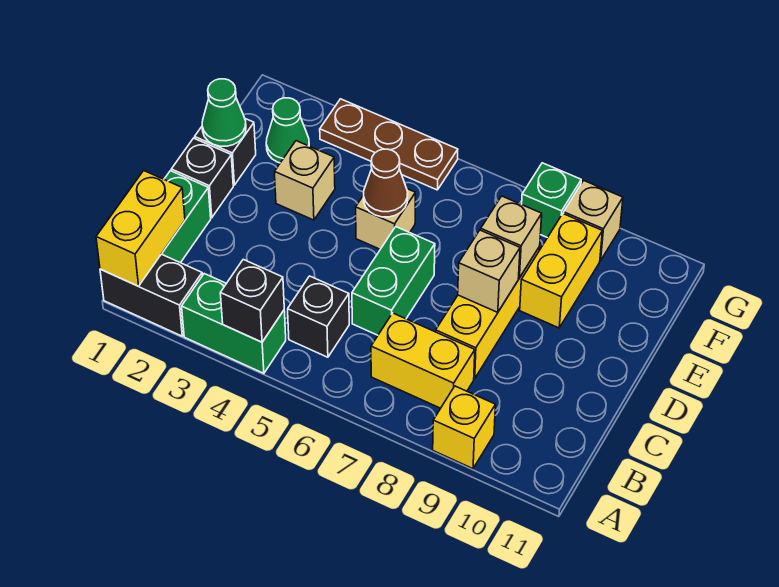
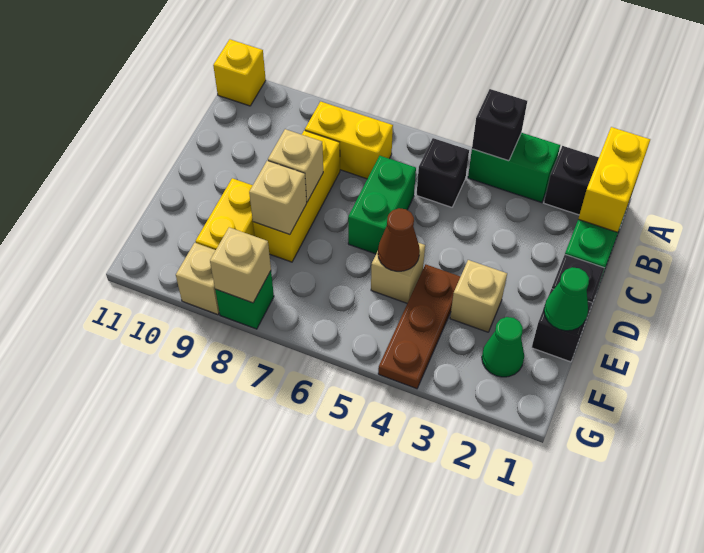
yellow 1x1 brick [433,386,495,469] -> yellow 1x1 brick moved to [213,39,266,106]
brown 1x3 plate [320,99,458,190] -> brown 1x3 plate turned to [378,264,461,389]
none -> tan 1x1 brick [210,227,271,303]

